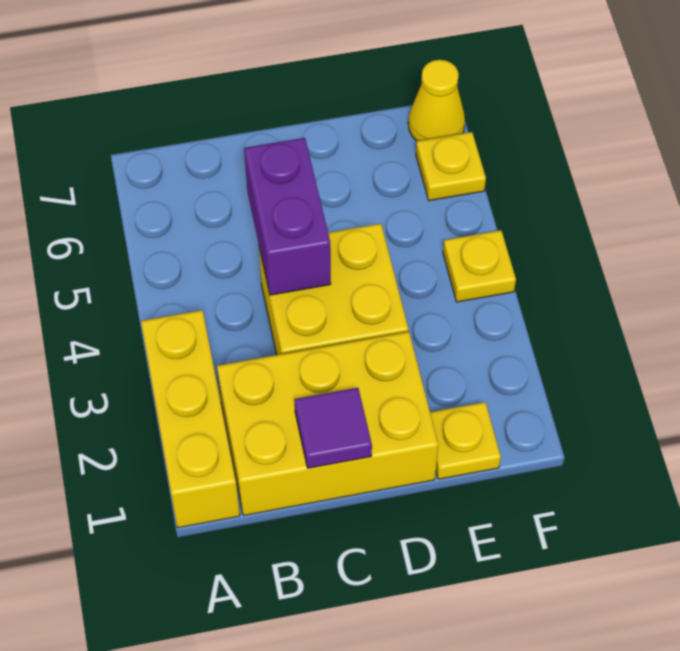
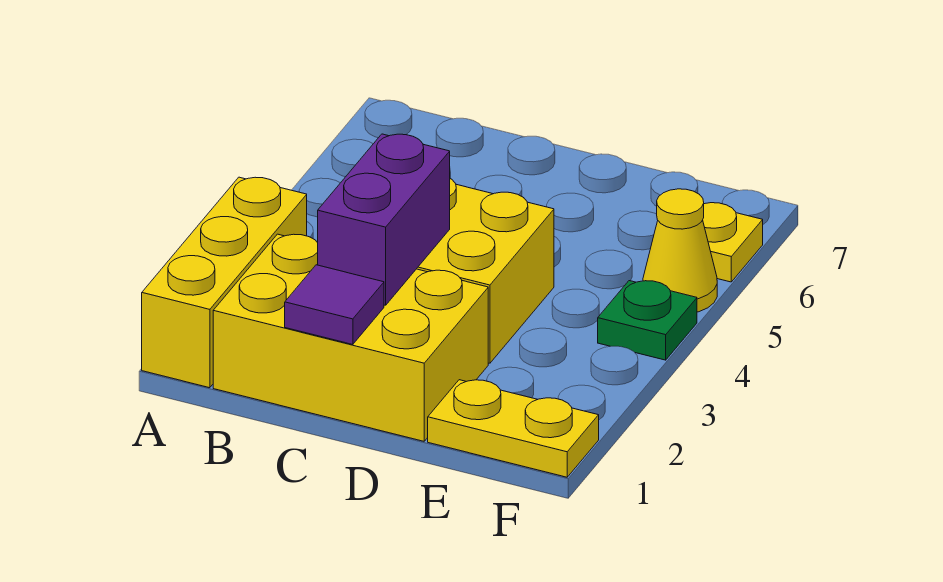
purple 1x2 brick [244,138,331,295] -> purple 1x2 brick moved to [318,134,450,305]
yellow 1x1 plate [430,402,501,479] -> yellow 1x2 plate [428,380,599,477]
yellow 1x1 plate [443,230,516,302] -> green 1x1 plate [598,281,697,360]
yellow 1x1 cone [408,60,465,141] -> yellow 1x1 cone moved to [643,189,717,312]

